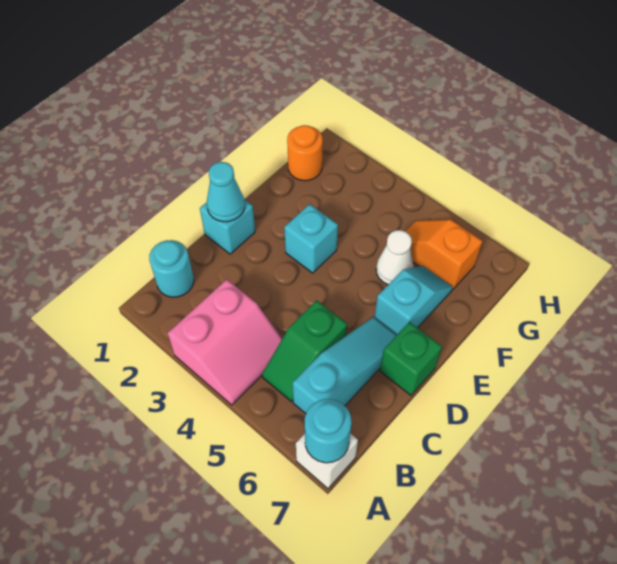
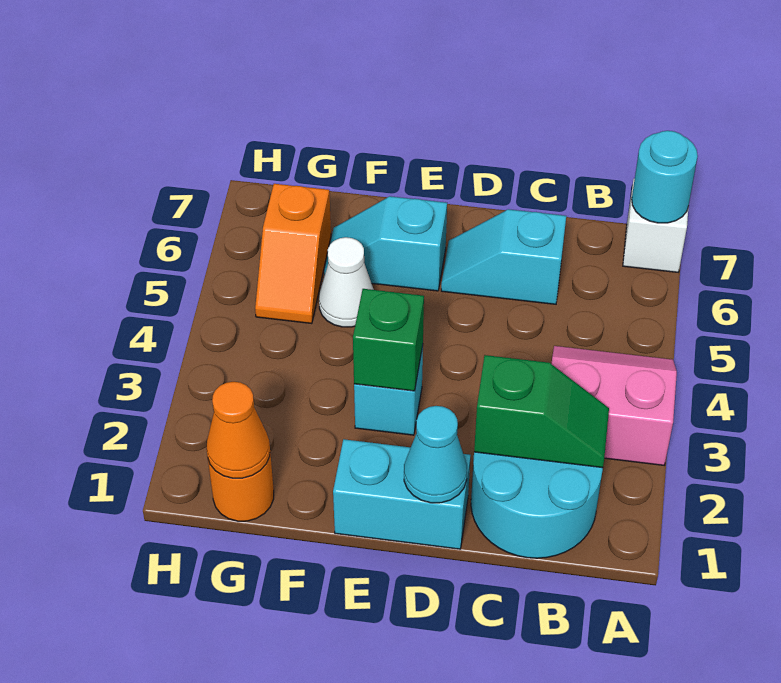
cyan 1x1 round brick [149,240,194,297] -> cyan 2x2 round brick [471,452,603,558]
green 1x2 slope [262,300,347,402] -> green 1x2 slope moved to [474,355,609,468]
cyan 1x3 slope [293,317,397,414] -> cyan 1x2 slope [441,209,566,304]
cyan 1x1 brick [200,199,255,254] -> cyan 1x2 brick [333,439,471,549]
green 1x1 brick [380,322,442,395] -> green 1x1 brick moved to [353,289,424,391]
none -> orange 1x1 cone [207,382,270,478]

